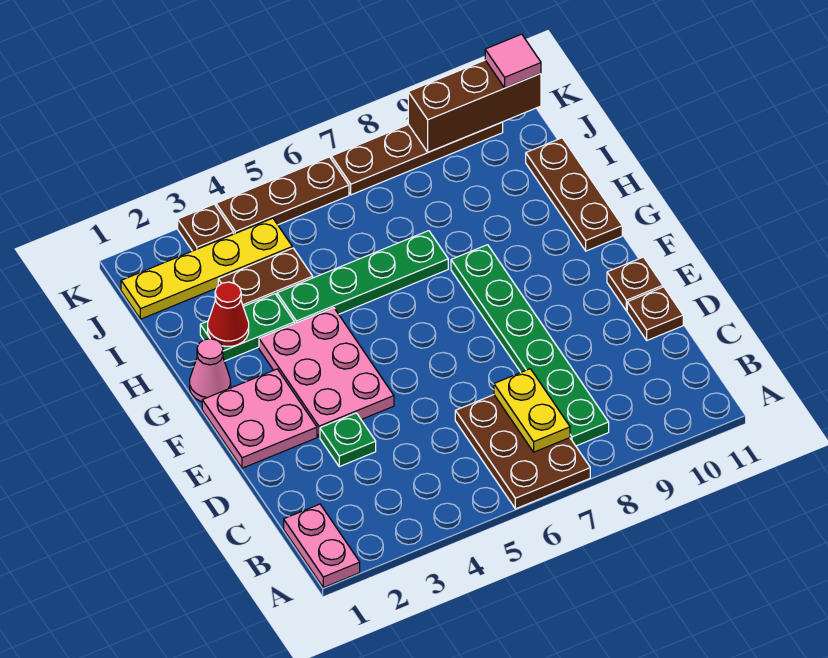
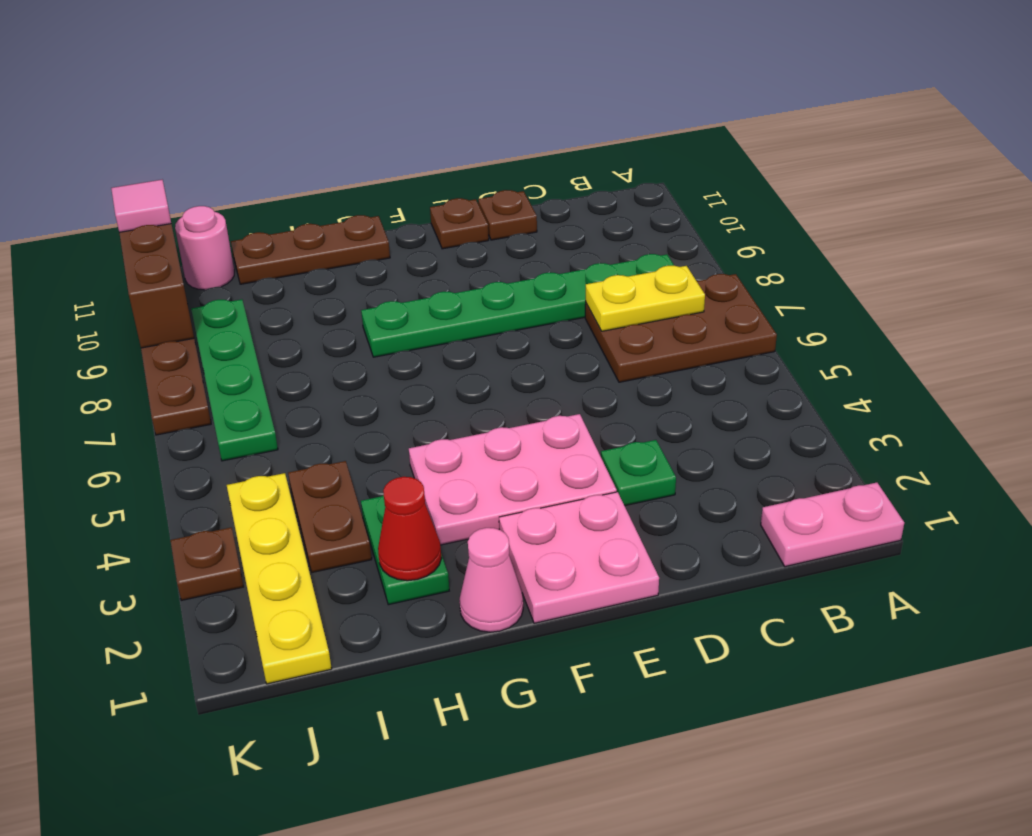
green 1x4 plate [277,231,448,323] -> green 1x4 plate moved to [191,299,278,461]
none -> pink 1x1 round brick [175,206,234,290]
brown 1x3 plate [216,157,349,234] -> none

